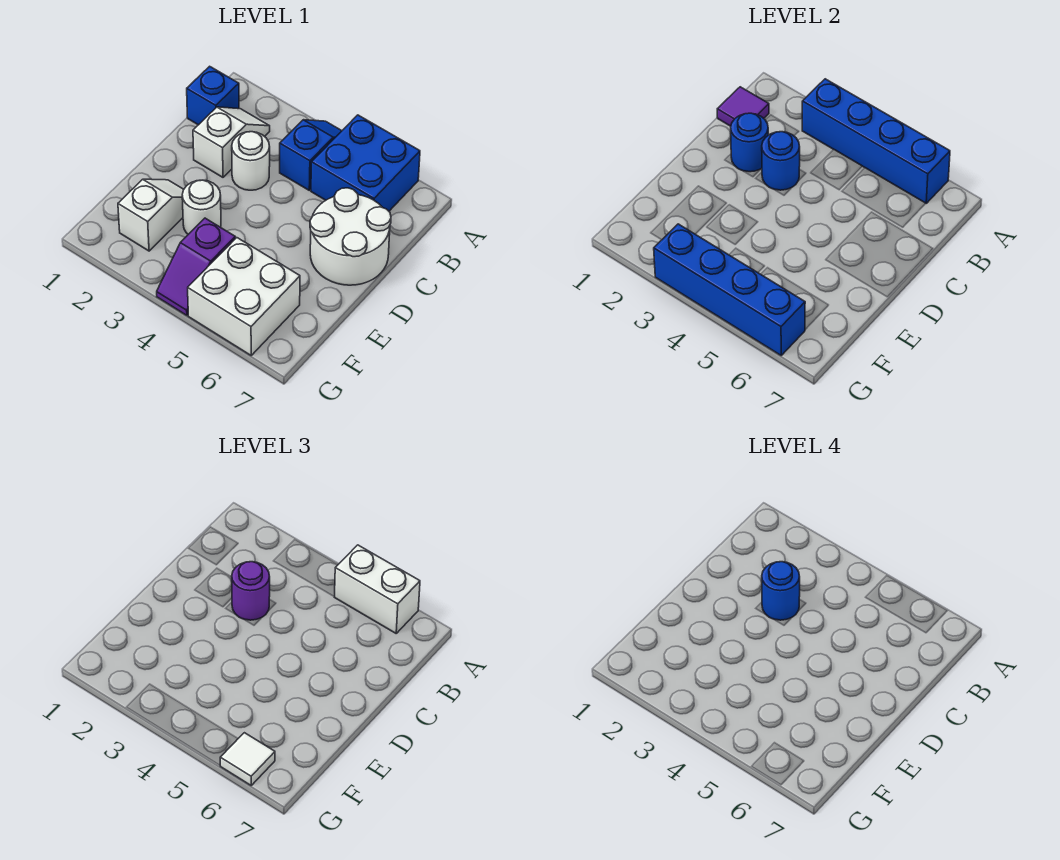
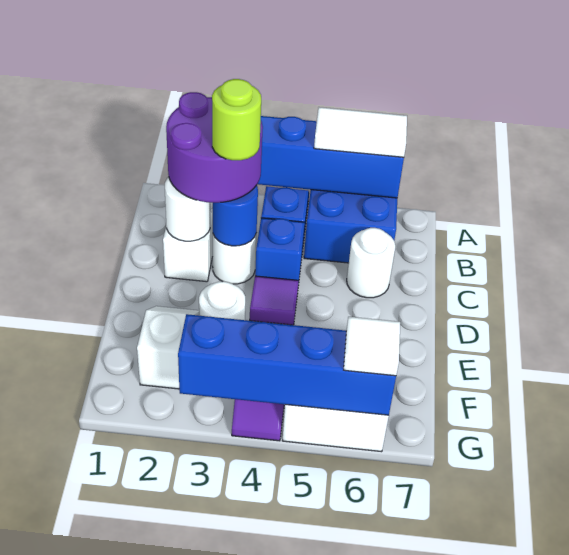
white 1x2 brick [335,545,420,633] -> white 1x2 tile [314,107,407,157]
blue 1x1 brick [187,66,239,125] -> blue 1x1 brick moved to [255,218,305,285]
purple 1x1 tile [717,87,769,126] -> purple 1x1 tile moved to [250,276,299,325]
blue 1x1 round brick [731,113,768,172] -> white 1x1 round brick [165,177,210,241]
purple 1x1 round brick [232,562,270,620] -> purple 2x2 round brick [166,92,263,203]
blue 1x1 round brick [762,562,800,620] -> lime 1x1 round brick [212,79,261,160]
white 2x2 round brick [310,188,391,285] -> white 1x1 round brick [347,228,395,298]

